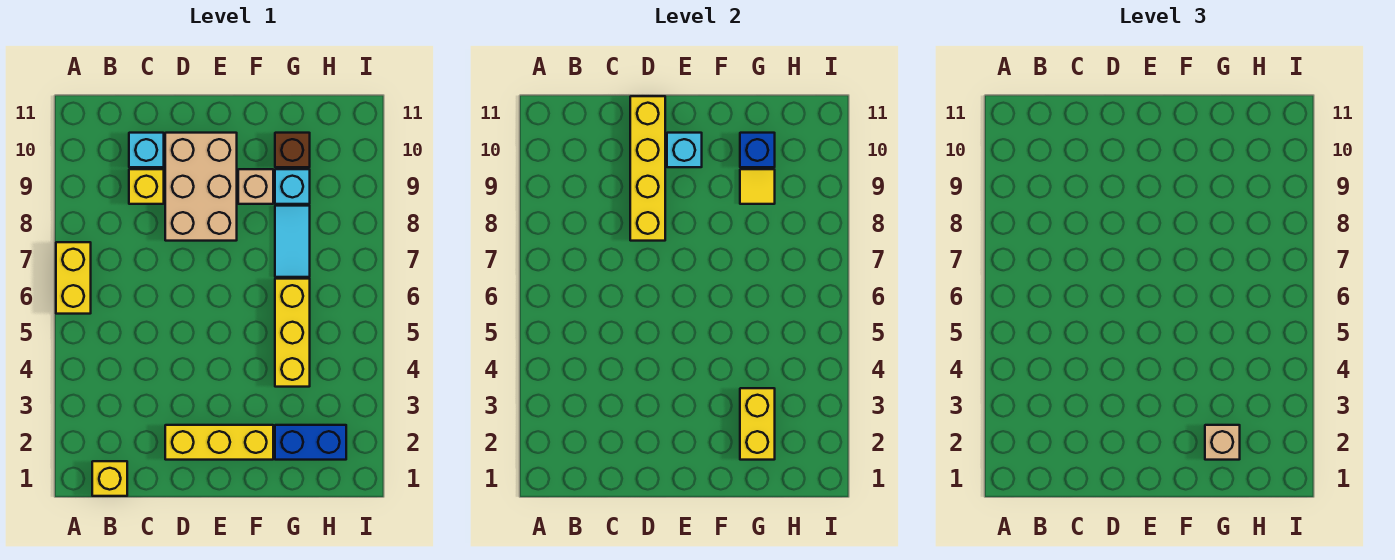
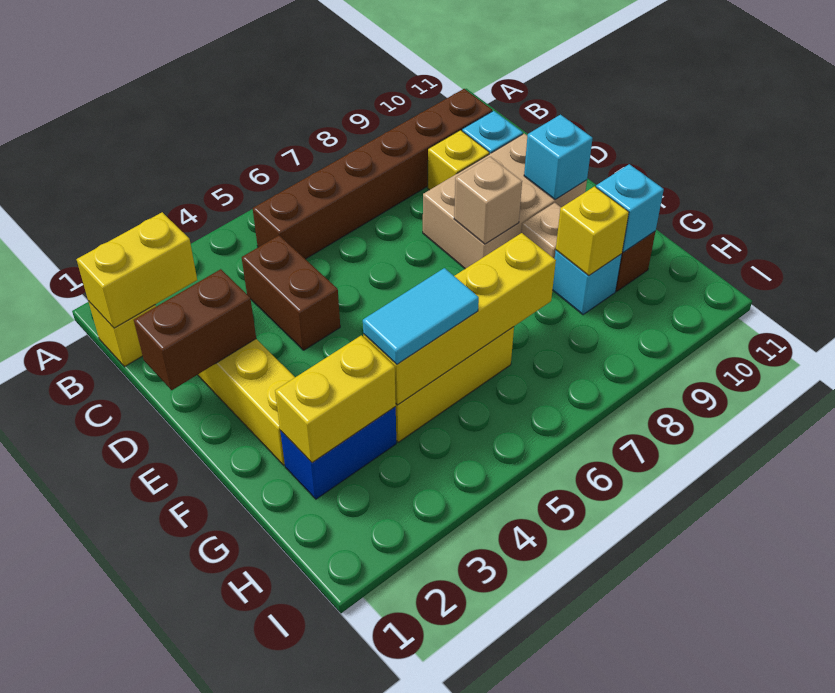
yellow 1x2 brick [56,242,91,314] -> yellow 1x2 brick moved to [77,212,197,328]
none -> brown 1x6 brick [253,89,492,259]
none -> brown 1x2 brick [242,236,340,350]
none -> brown 1x2 brick [134,269,256,390]
yellow 1x4 brick [630,96,665,241] -> yellow 1x4 brick moved to [363,233,556,405]
blue 1x2 brick [275,425,346,460] -> blue 1x2 brick turned to [280,407,396,499]
tan 1x1 brick [1205,425,1240,460] -> tan 1x1 brick moved to [454,157,522,244]
cyan 1x2 tile [275,206,310,277] -> cyan 1x2 tile moved to [363,268,479,364]
yellow 1x1 tile [740,169,775,204] -> yellow 1x1 brick [556,186,629,276]
blue 1x1 brick [740,133,775,167] -> cyan 1x1 brick [596,164,664,252]

